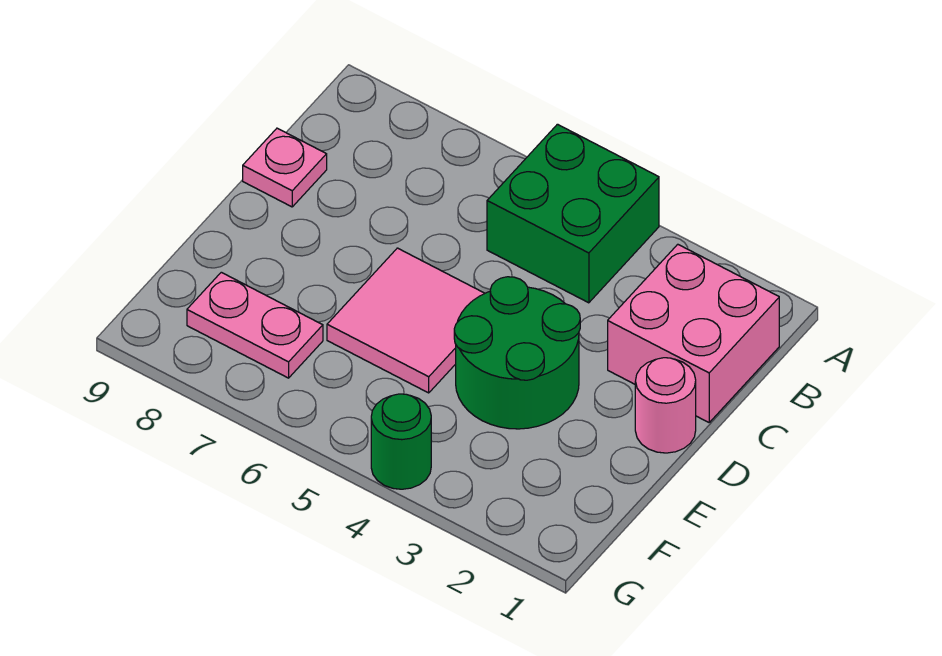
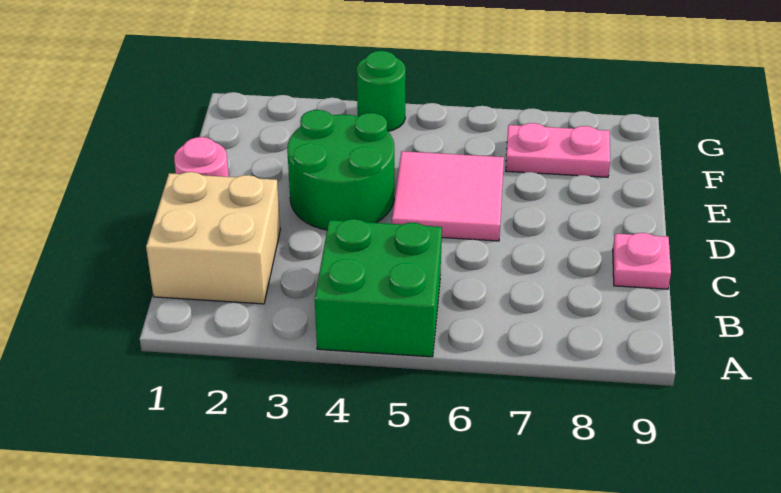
pink 2x2 brick [608,244,779,422] -> tan 2x2 brick [146,172,280,304]

